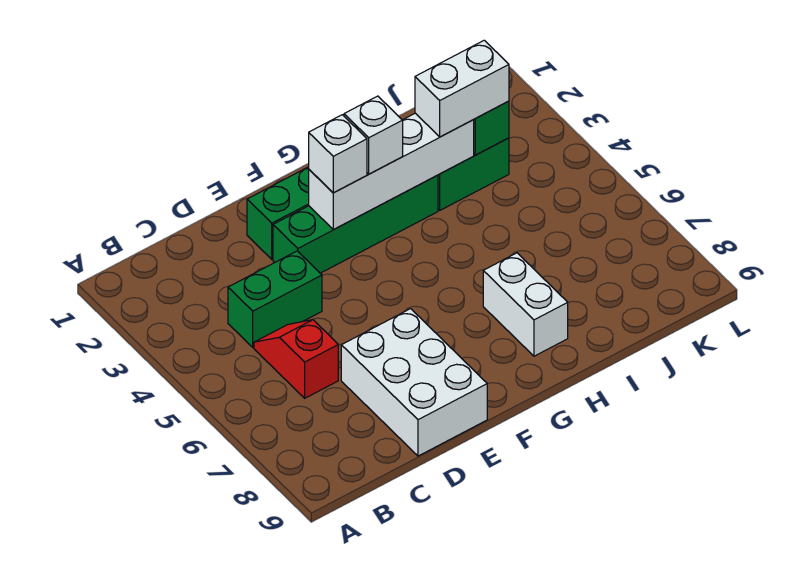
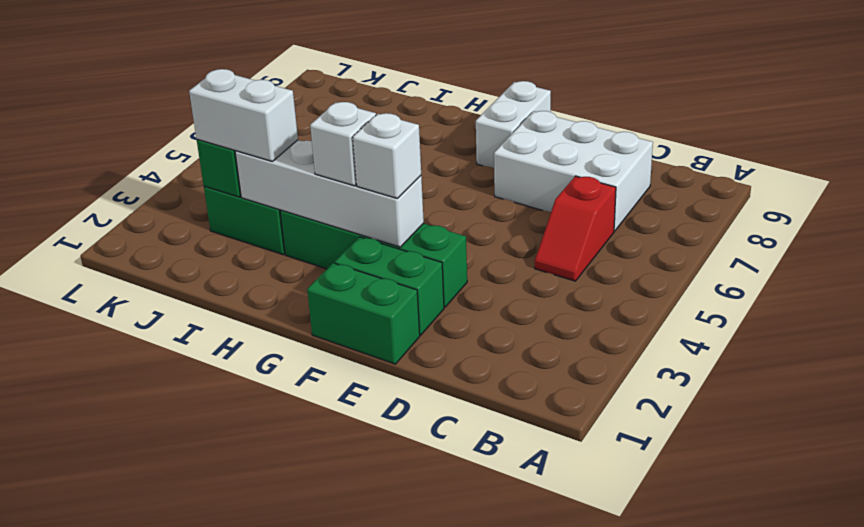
green 1x2 brick [228,251,322,347] -> green 1x2 brick moved to [307,263,420,364]
white 2x3 brick [341,309,487,456] -> white 2x3 brick turned to [494,111,653,231]
white 1x2 brick [483,253,568,356] -> white 1x2 brick moved to [476,81,551,168]

